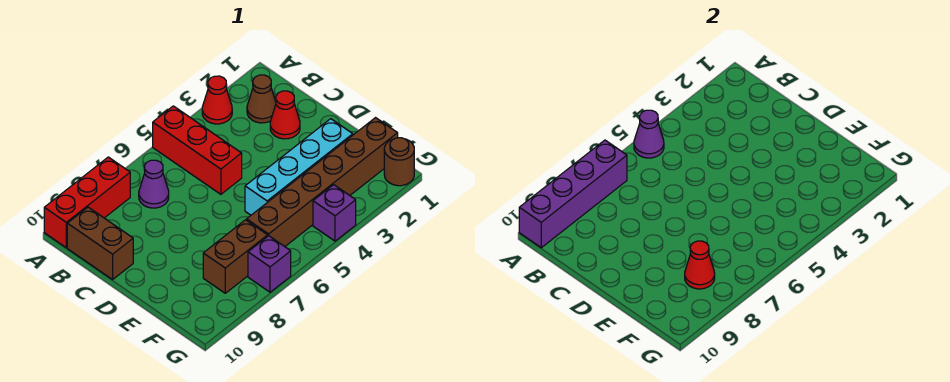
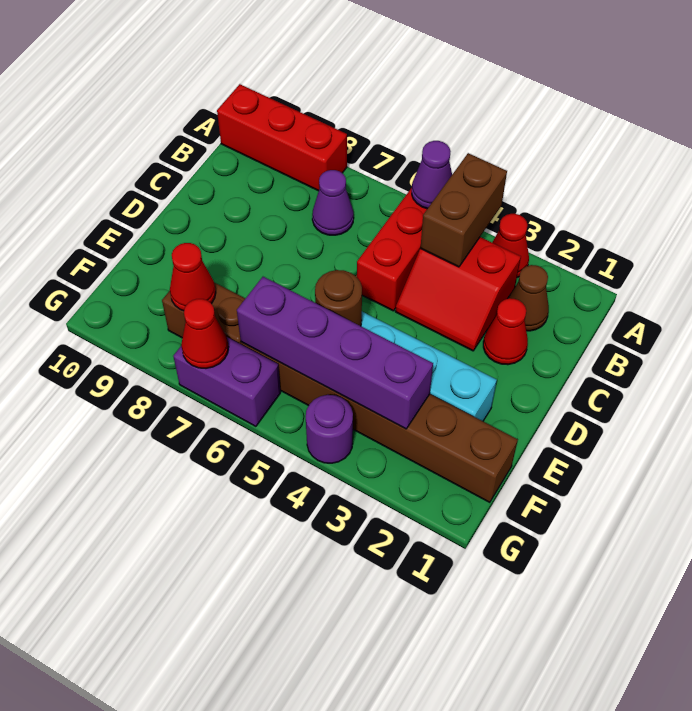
purple 1x4 brick [519,140,627,248] -> purple 1x4 brick moved to [237,277,433,429]
none -> red 2x2 slope [395,237,521,351]
brown 1x2 brick [67,207,133,280] -> brown 1x2 brick moved to [421,153,507,267]
brown 1x1 round brick [384,138,414,186] -> brown 1x1 round brick moved to [315,270,362,326]
purple 1x1 brick [313,185,356,241] -> purple 1x1 round brick [306,395,353,463]
purple 1x1 brick [248,236,291,292] -> purple 1x2 brick [173,337,281,426]
none -> red 1x1 cone [181,299,229,368]

